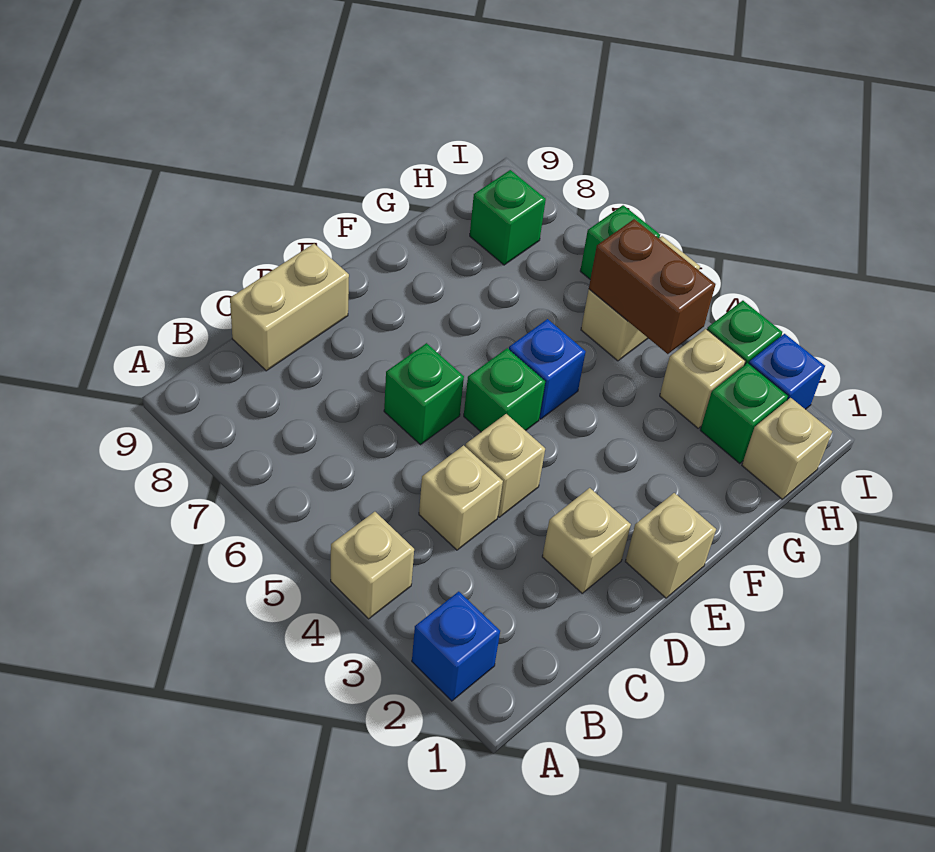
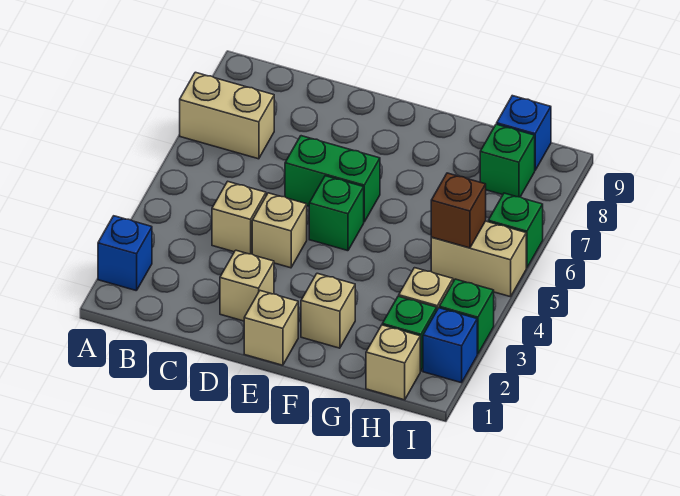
tan 1x1 brick [331,512,414,619] -> tan 1x1 brick moved to [301,273,355,348]
tan 1x2 brick [230,244,349,371] -> tan 1x2 brick moved to [180,72,274,159]
green 1x1 brick [384,343,464,445] -> green 1x2 brick [285,136,380,222]
blue 1x1 brick [509,319,586,419] -> blue 1x1 brick moved to [497,96,551,170]
brown 1x2 brick [589,219,716,354] -> brown 1x1 brick [431,173,486,248]

